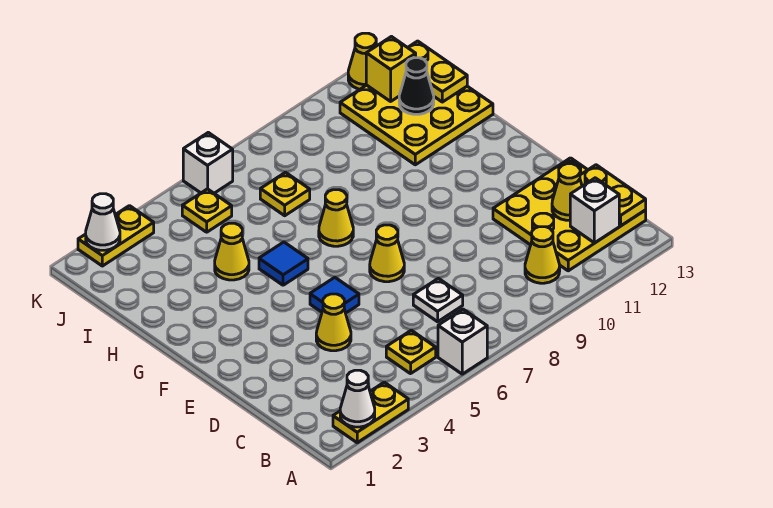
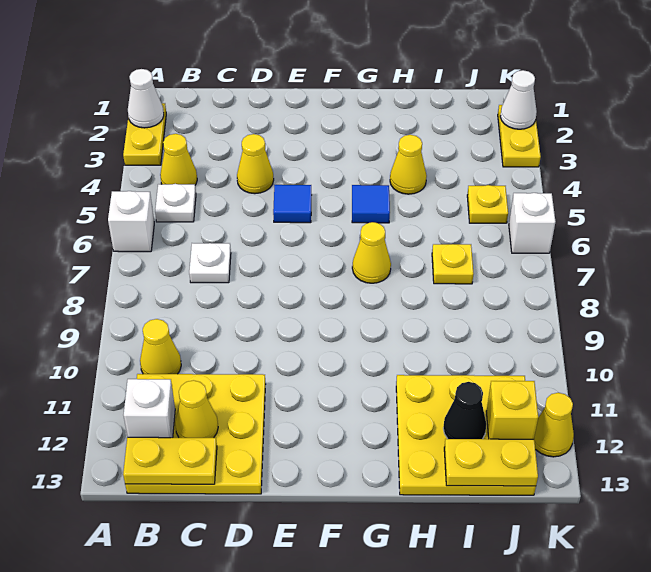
yellow 1x1 plate [386,330,436,374] -> white 1x1 plate [155,184,196,222]
yellow 1x1 cone [370,225,404,282] -> yellow 1x1 cone moved to [160,134,197,185]

